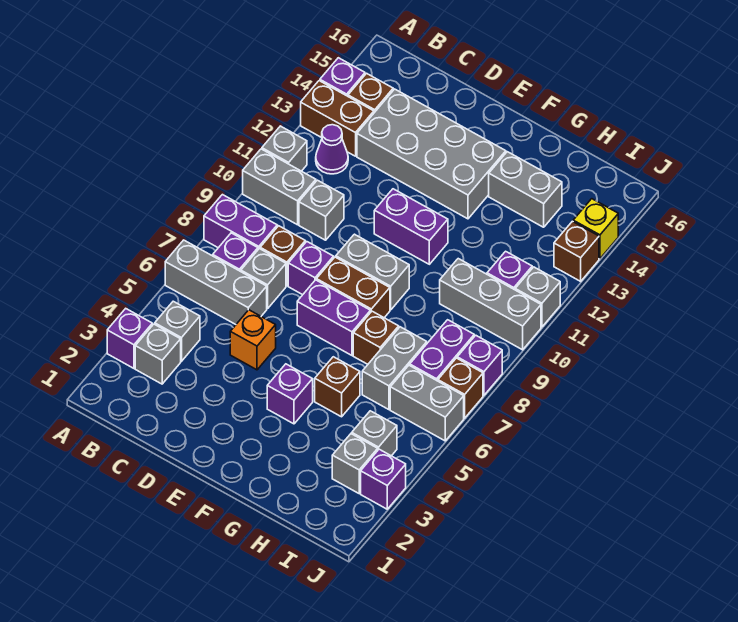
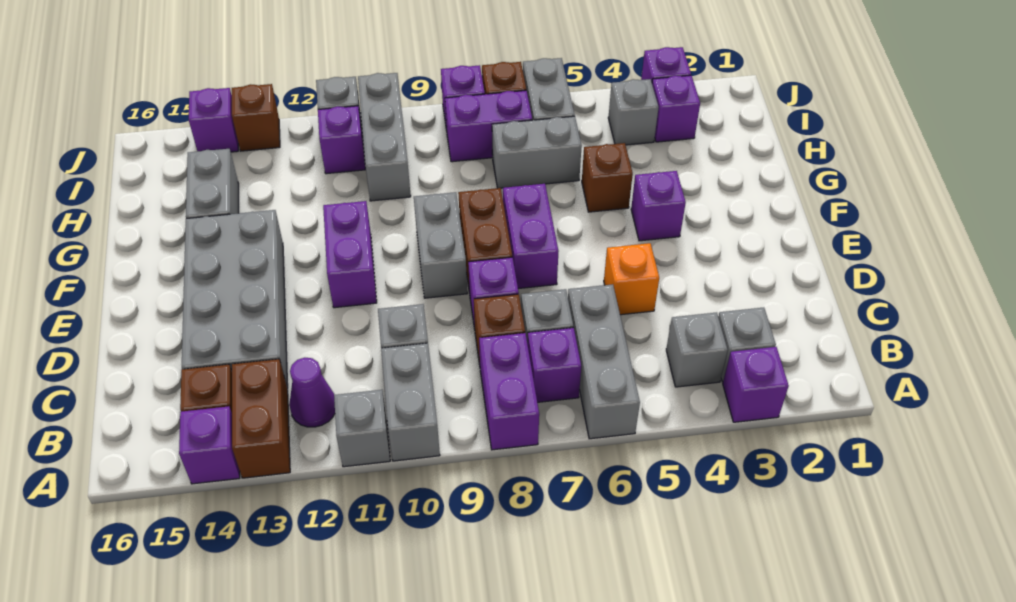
brown 1x1 brick [353,311,399,364] -> none
grey 1x1 brick [332,434,378,493] -> purple 1x1 brick [652,75,700,142]
yellow 1x1 brick [573,199,618,259] -> purple 1x1 brick [189,88,238,152]

